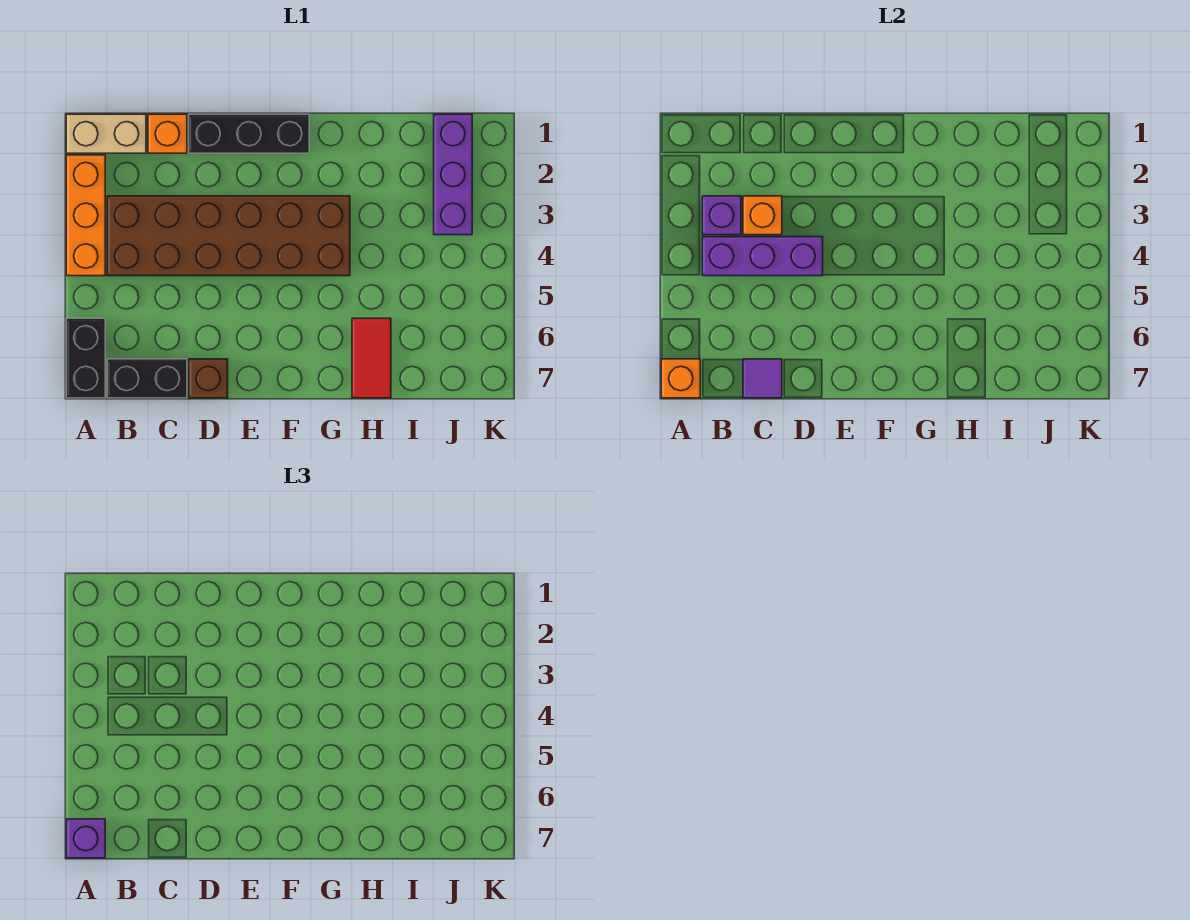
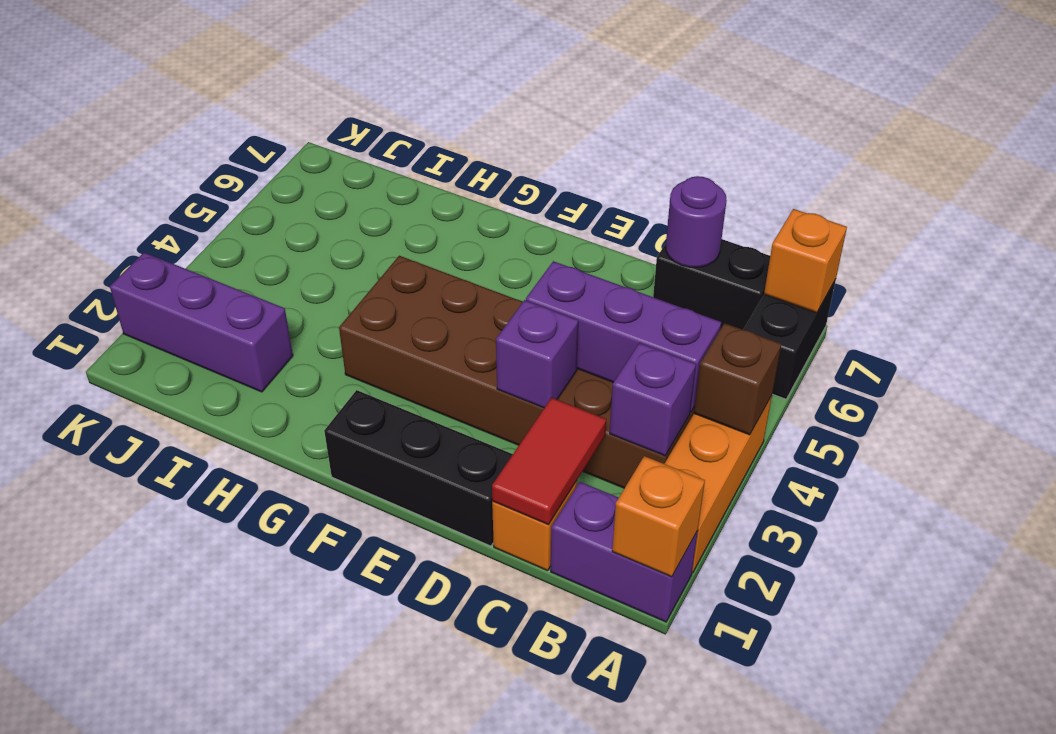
tan 1x2 brick [66,114,146,153] -> purple 1x2 brick [551,482,698,622]
purple 1x1 brick [66,819,105,858] -> purple 1x1 brick moved to [496,300,578,408]
orange 1x1 brick [743,196,782,235] -> orange 1x1 brick moved to [612,456,705,577]
purple 1x1 tile [743,359,782,398] -> purple 1x1 round brick [666,176,727,267]
brown 1x1 brick [189,359,228,398] -> brown 1x1 brick moved to [694,323,781,435]
red 1x2 tile [352,318,391,398] -> red 1x2 tile moved to [492,398,606,525]
purple 1x3 brick [434,114,472,235] -> purple 1x3 brick turned to [110,253,293,392]

